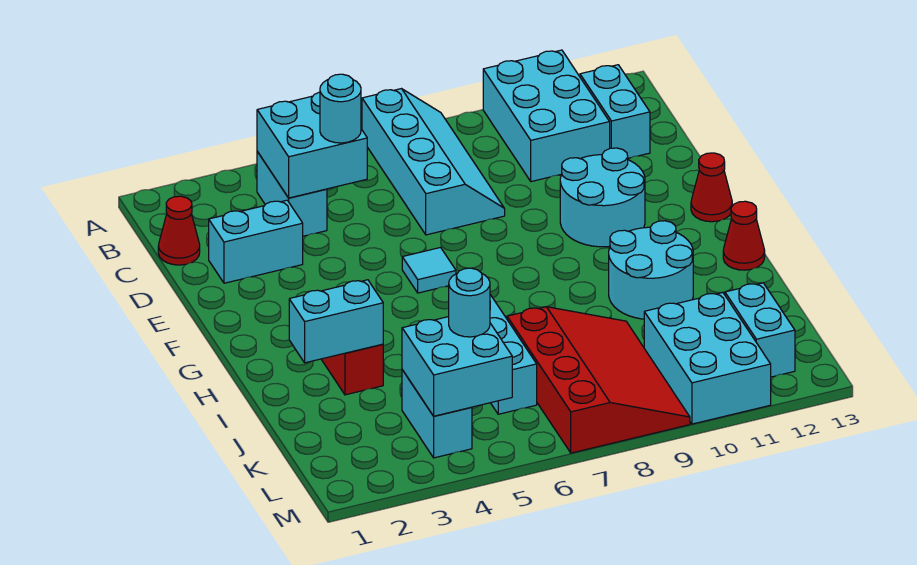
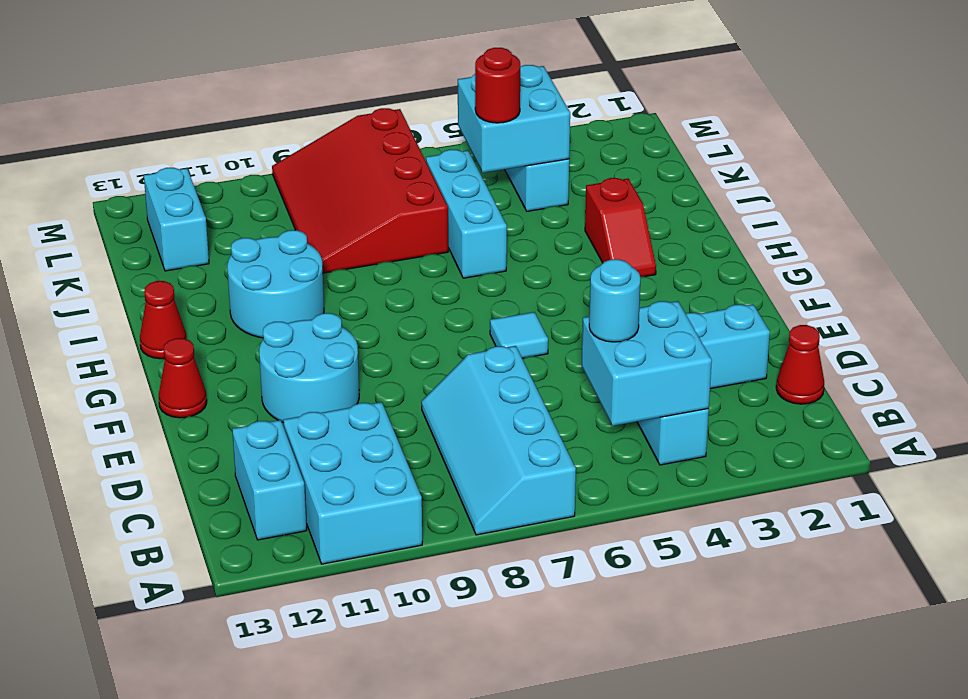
cyan 1x2 brick [289,280,383,363] -> none
cyan 1x1 round brick [449,268,490,337] -> red 1x1 round brick [475,48,520,123]
cyan 2x3 brick [644,293,771,424] -> none

